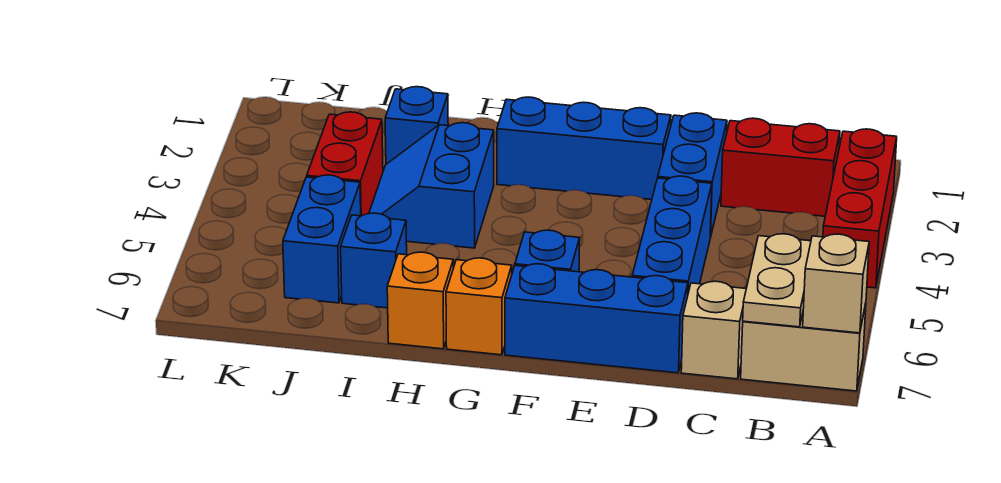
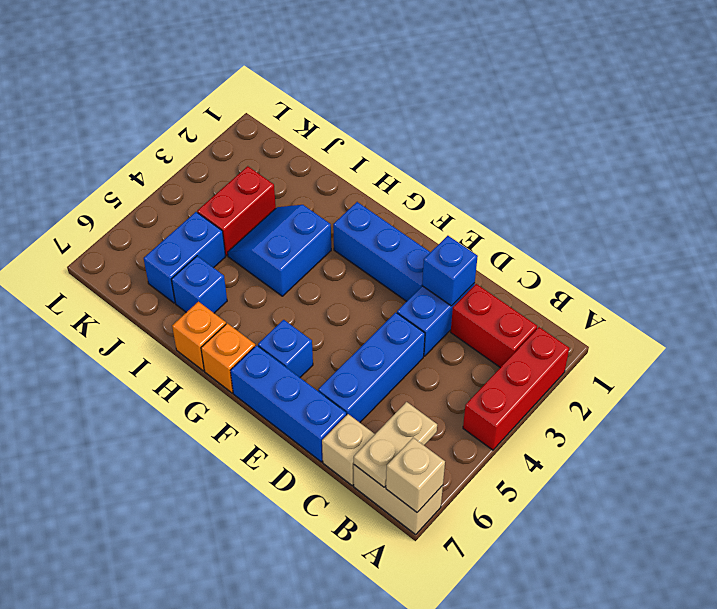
blue 1x1 brick [385,87,448,164] -> blue 1x1 brick moved to [422,236,478,306]

